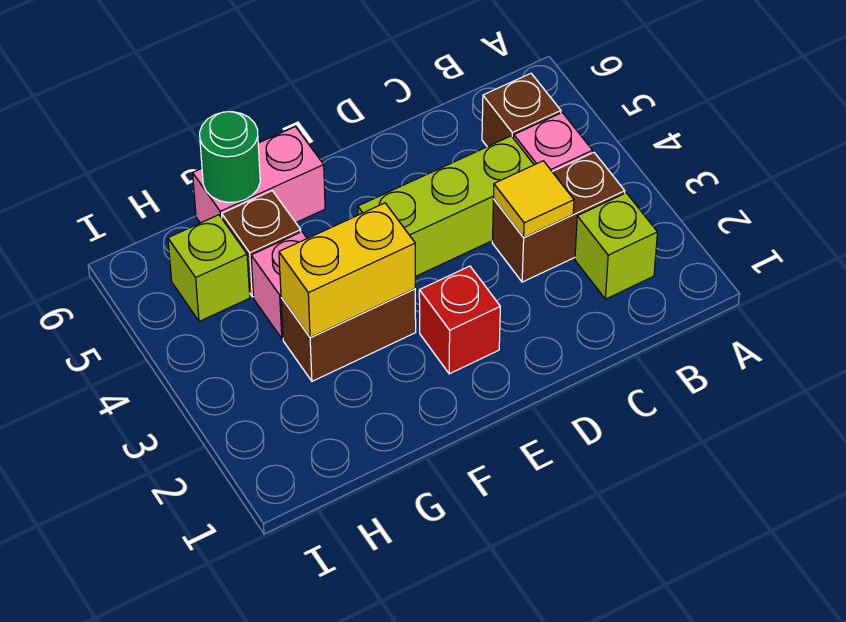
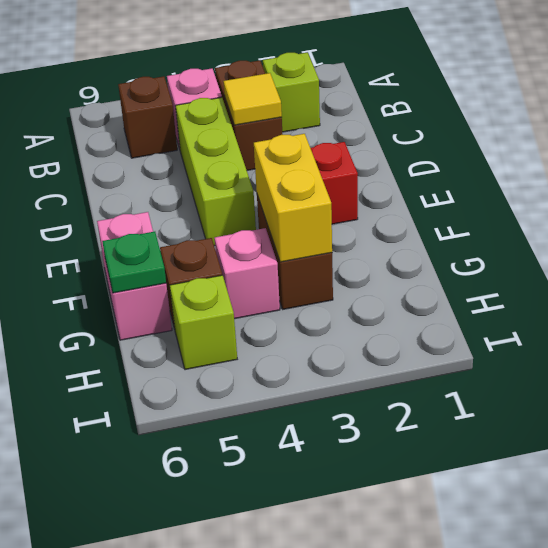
green 1x1 round brick [200,112,260,202] -> green 1x1 plate [102,232,166,293]

